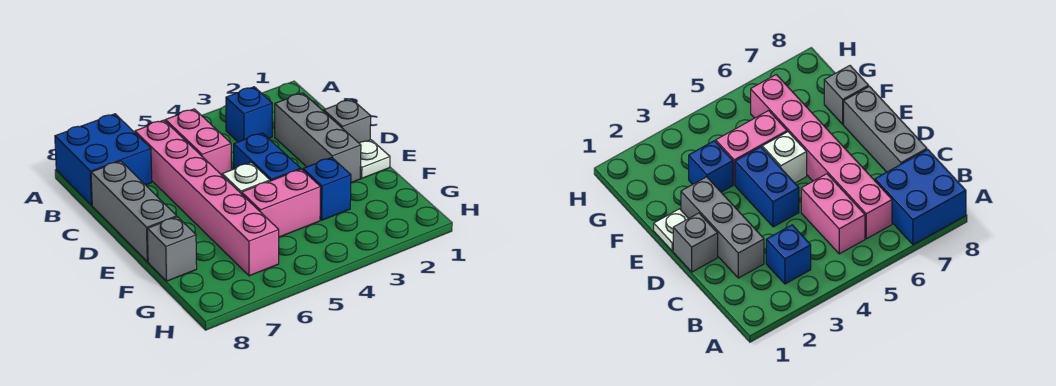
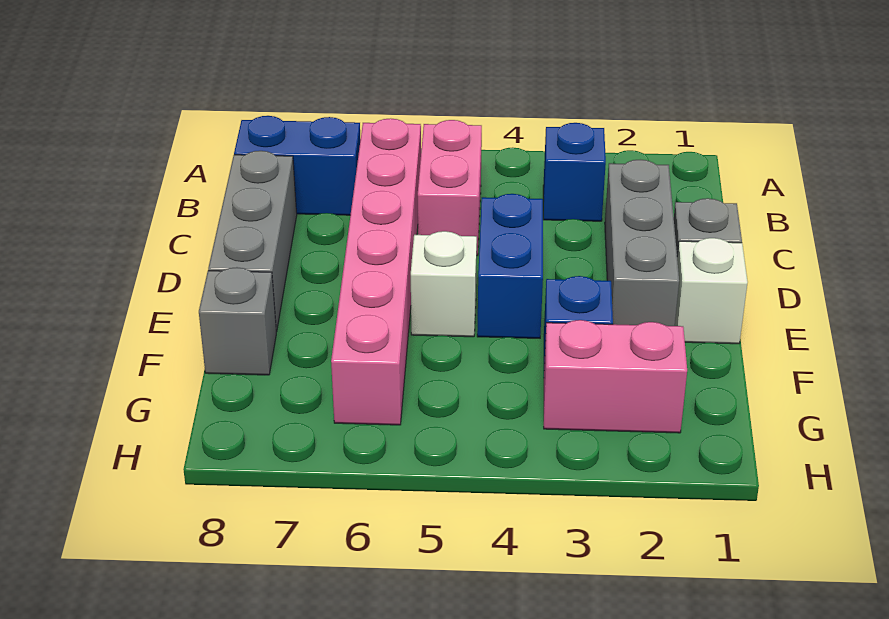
blue 2x2 brick [55,114,152,205] -> blue 1x2 brick [234,116,361,215]
white 1x1 plate [359,140,390,178] -> white 1x1 brick [675,238,748,344]
pink 1x2 brick [242,169,321,237] -> pink 1x2 brick moved to [544,320,687,433]

